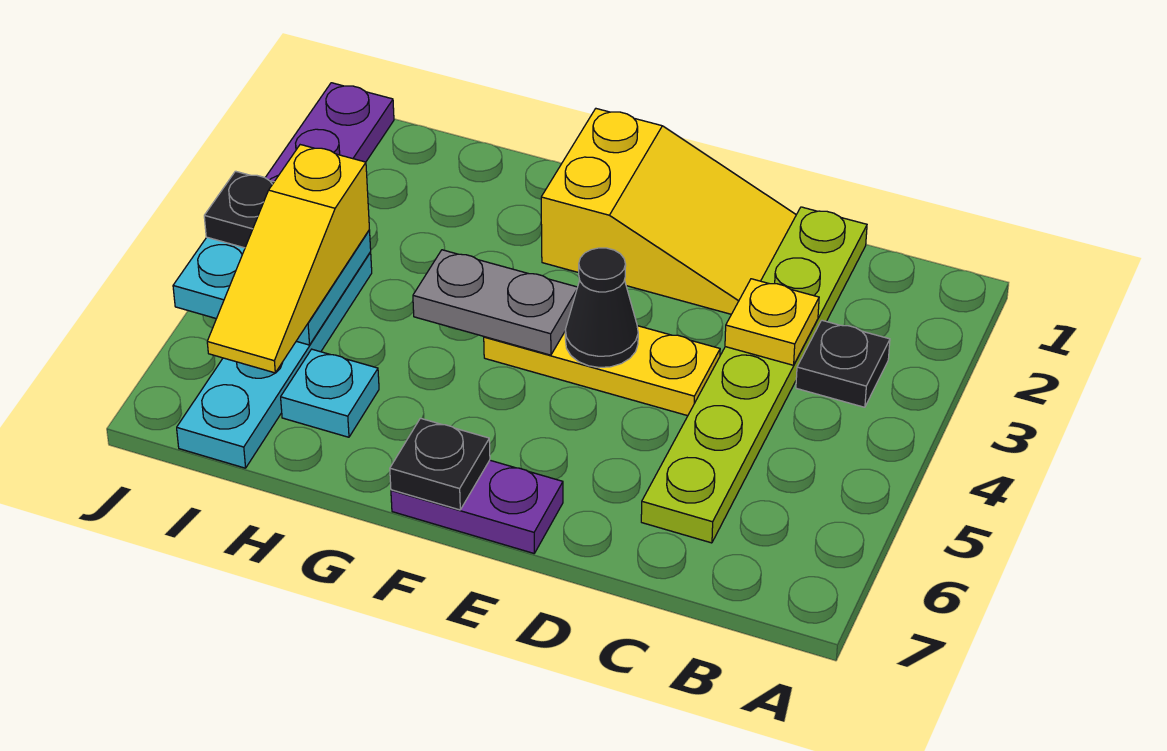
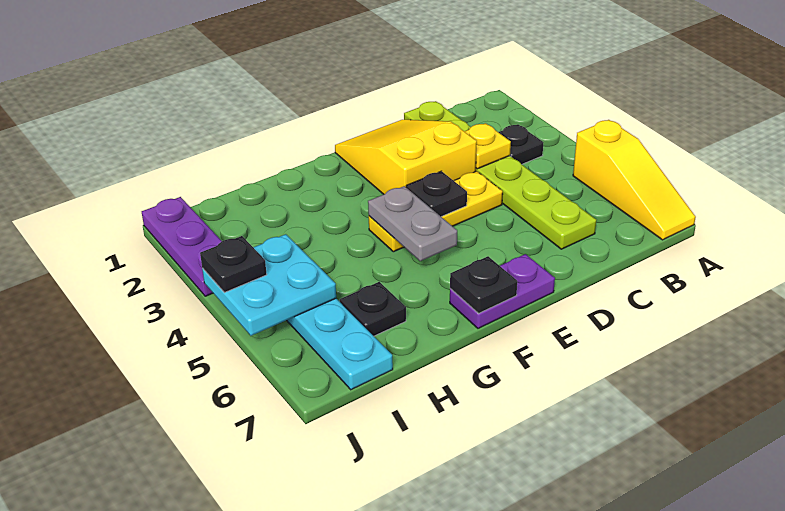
yellow 2x3 slope [541,109,796,314] -> yellow 2x3 slope turned to [335,120,477,194]
black 1x1 cone [565,248,638,368] -> black 1x1 plate [406,171,467,217]
grey 1x2 plate [413,250,578,355] -> grey 1x2 plate turned to [368,186,457,261]
cyan 1x1 plate [281,349,379,437] -> black 1x1 plate [340,282,406,336]
yellow 1x3 slope [207,145,369,373] -> yellow 1x3 slope moved to [573,120,696,240]

